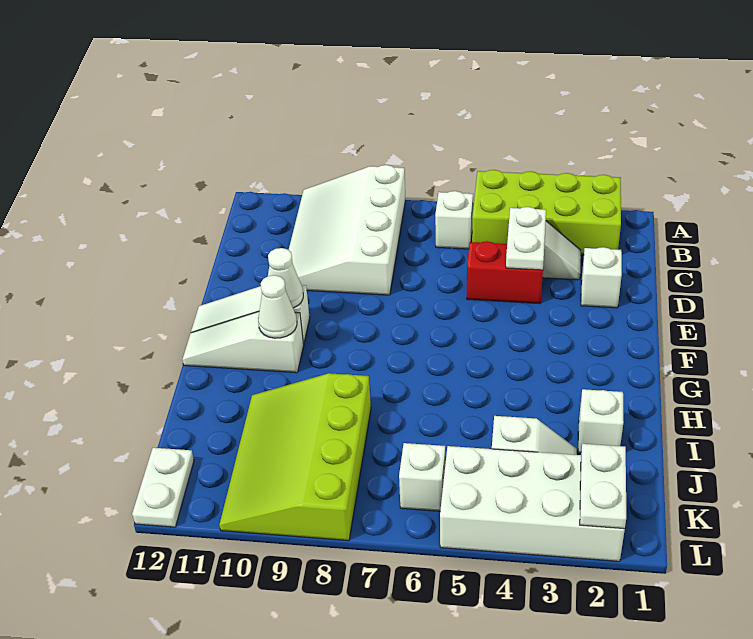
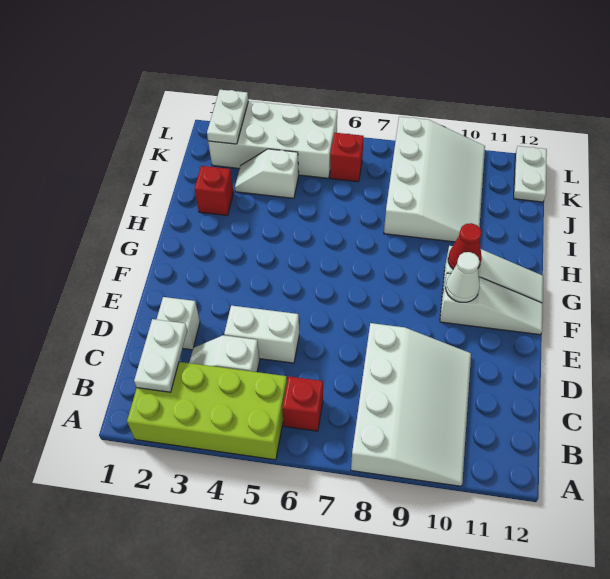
white 1x1 brick [435,191,473,249] -> red 1x1 brick [282,376,323,431]
white 1x2 plate [506,207,546,270] -> white 1x2 plate moved to [134,319,187,392]
red 1x2 brick [467,241,543,304] -> white 1x2 brick [224,306,299,363]
white 1x1 cone [258,275,297,338] -> red 1x1 cone [448,223,482,269]
white 1x1 brick [578,389,624,453] -> red 1x1 brick [195,166,234,215]
lime 3x4 slope [219,373,371,541] -> white 3x4 slope [384,117,485,242]
white 1x1 brick [399,443,445,511] -> red 1x1 brick [330,133,364,182]

